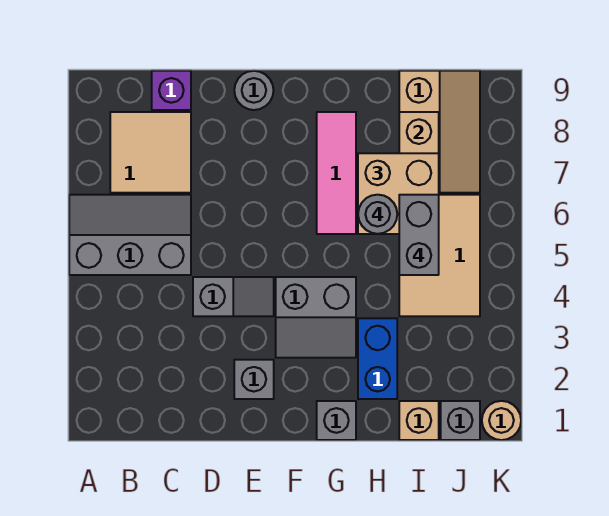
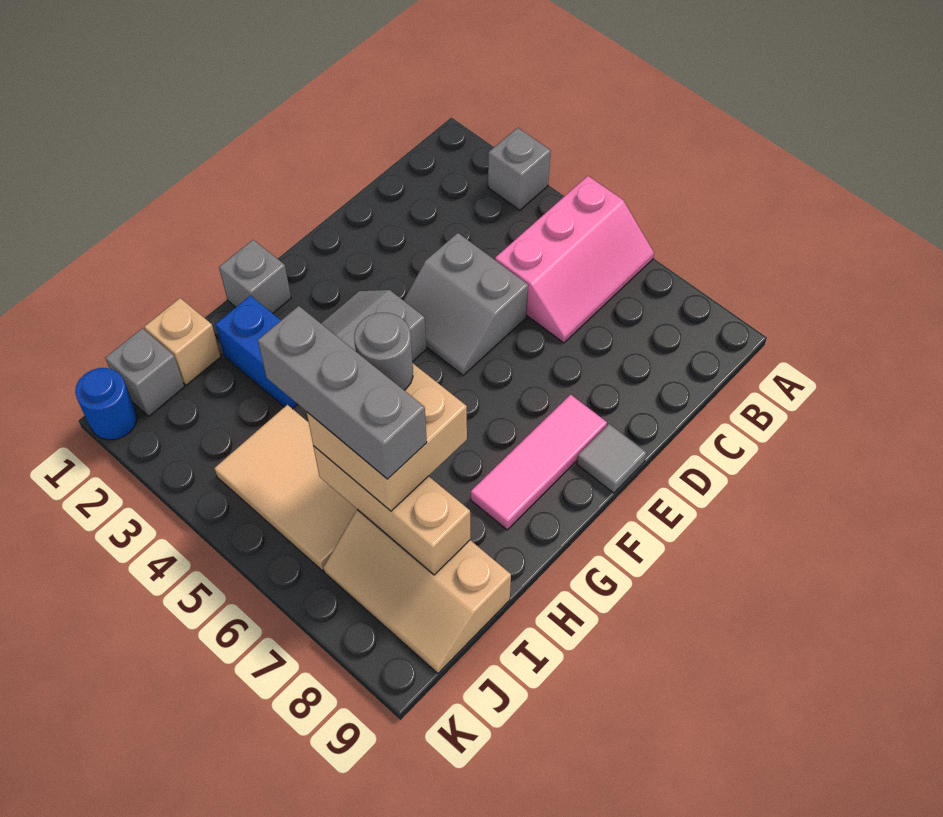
grey 2x3 slope [69,195,191,275] -> pink 2x3 slope [495,176,654,343]
tan 2x2 tile [110,112,191,193] -> none
purple 1x1 brick [152,71,191,110] -> none
grey 1x2 slope [193,277,274,316] -> grey 2x2 slope [403,233,528,375]
grey 1x1 brick [234,360,274,399] -> grey 1x1 brick moved to [488,128,551,210]
grey 1x1 round brick [234,71,274,110] -> grey 1x1 tile [577,424,647,493]
pink 1x3 tile [317,112,356,234] -> pink 1x3 tile turned to [471,395,607,530]
grey 1x2 brick [399,195,439,275] -> grey 1x3 brick [258,306,427,479]
tan 1x1 round brick [482,401,521,440] -> blue 1x1 round brick [75,368,137,440]

